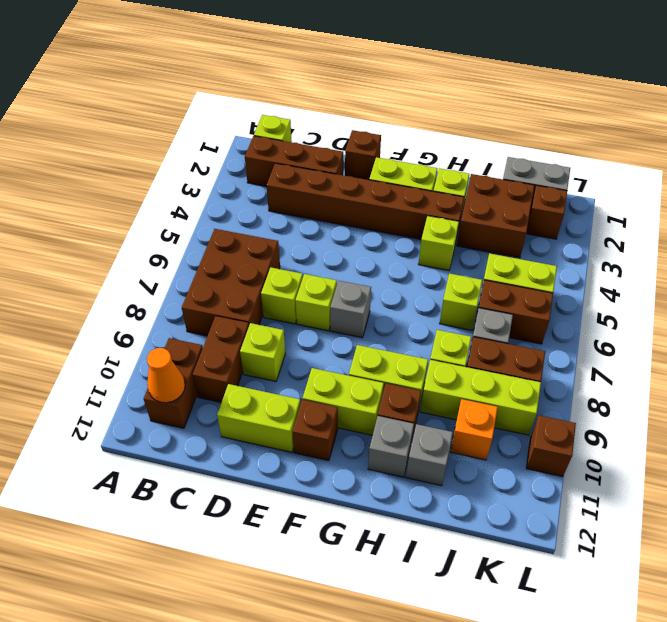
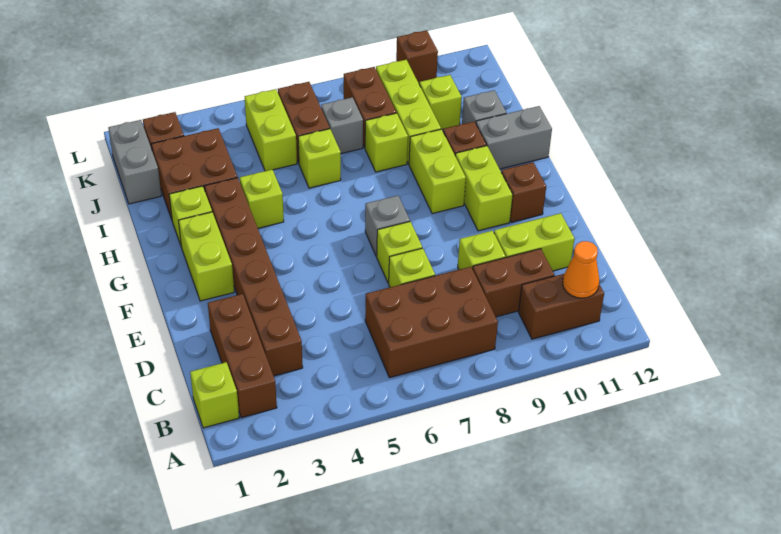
lime 1x2 brick [217,384,301,452] -> lime 1x2 brick turned to [494,213,575,271]
brown 1x1 brick [345,130,381,180] -> none
grey 1x1 brick [368,416,414,477] -> grey 1x2 brick [476,106,552,169]
orange 1x1 brick [451,399,498,460] -> lime 1x1 brick [419,75,462,130]

